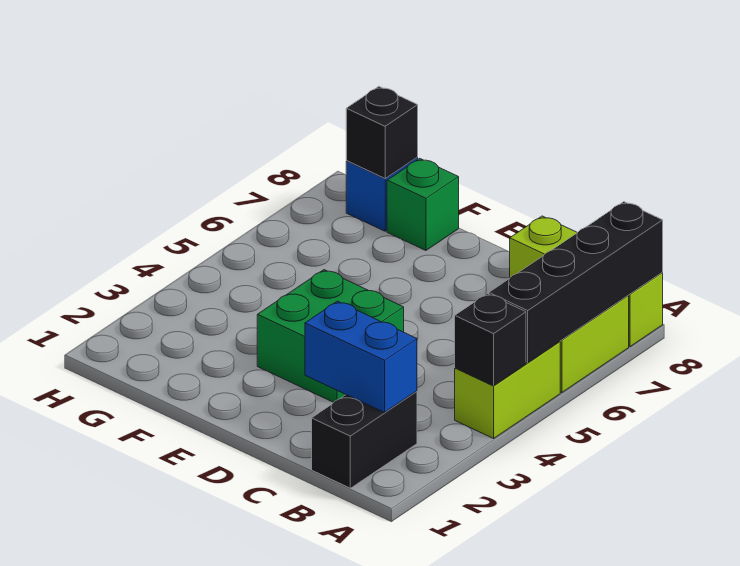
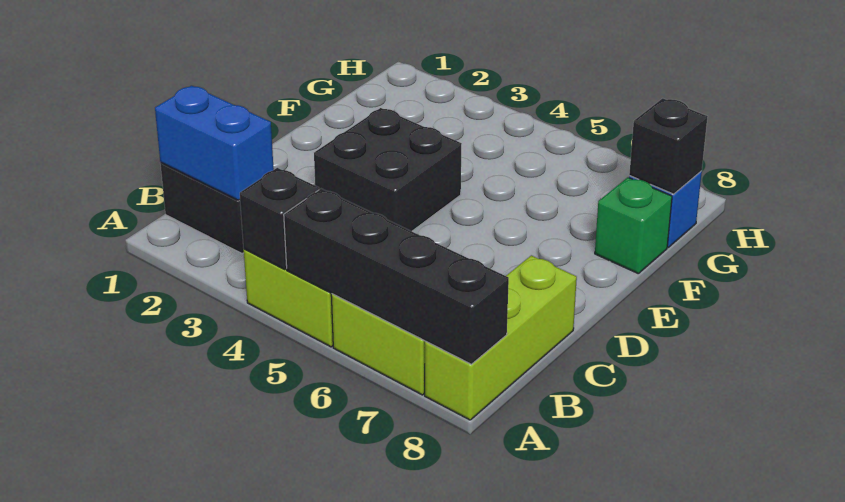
blue 1x2 brick [305,301,417,413] -> blue 1x2 brick turned to [155,86,274,200]
green 2x2 brick [257,270,404,402] -> black 2x2 brick [314,108,462,231]

